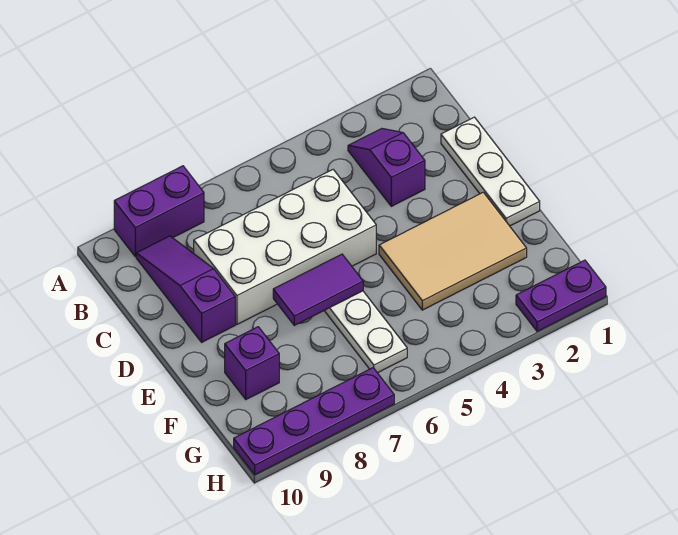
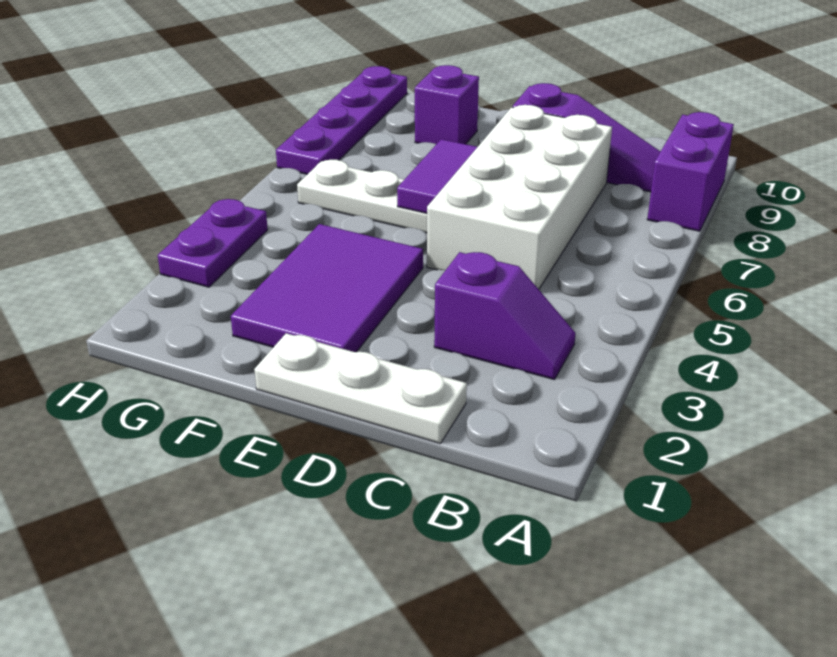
tan 2x3 tile [379,192,527,310] -> purple 2x3 tile [231,224,423,352]
purple 1x2 plate [516,260,606,332] -> purple 1x2 plate moved to [158,199,268,287]

